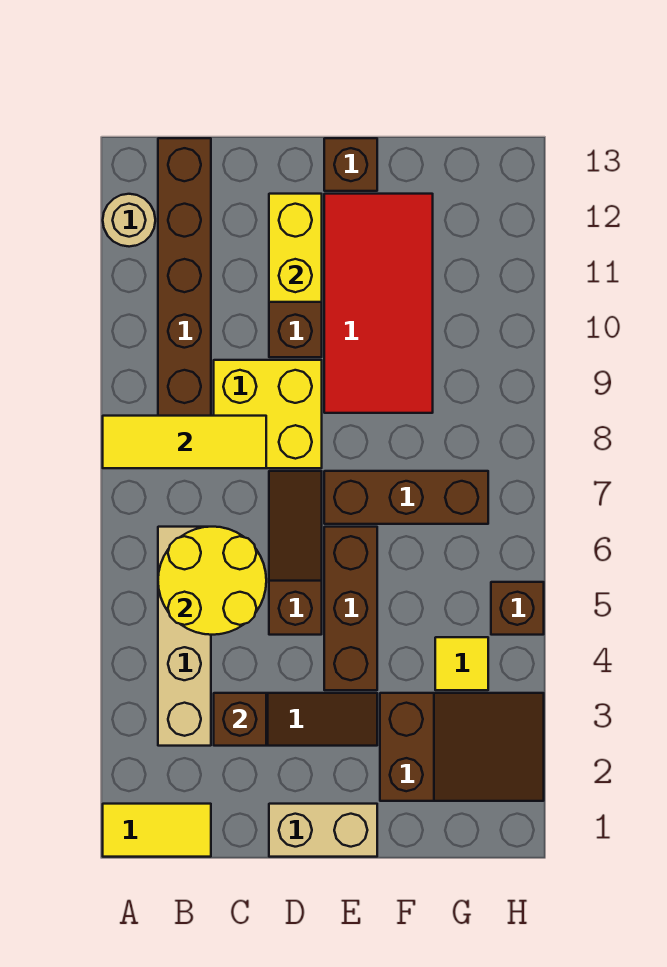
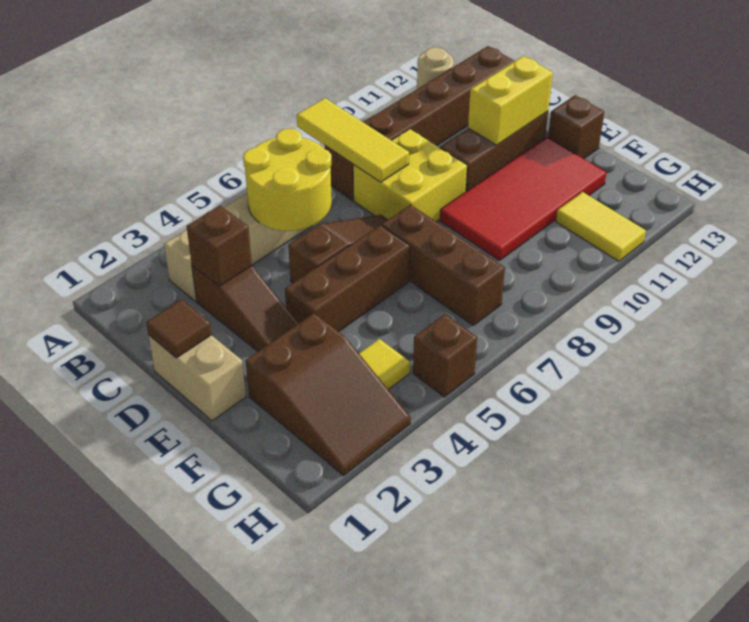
yellow 1x2 tile [103,804,211,857] -> yellow 1x2 tile moved to [556,192,646,261]
none -> brown 1x1 tile [146,299,211,358]

